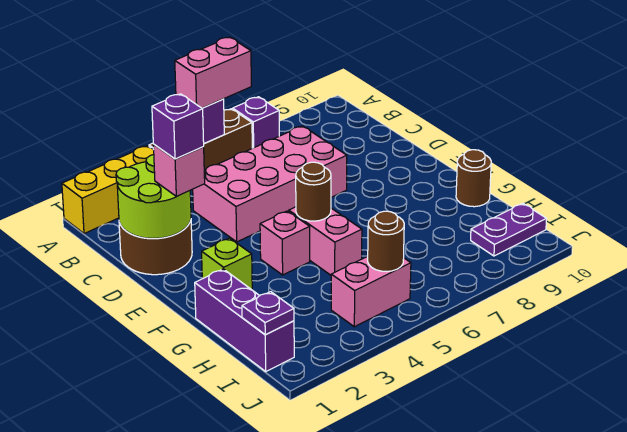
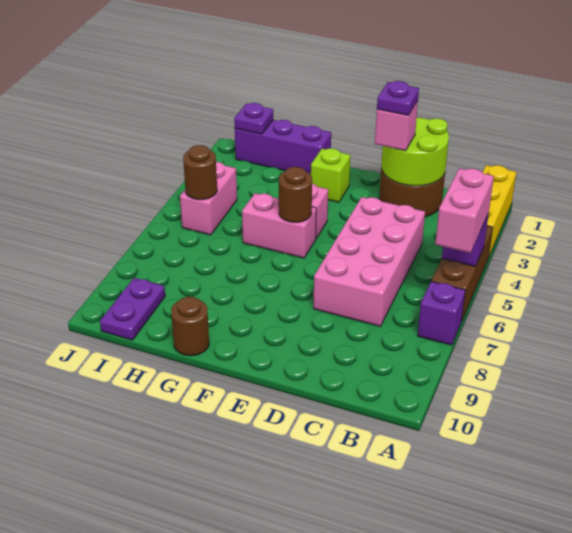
purple 1x1 brick [152,94,204,159] -> purple 1x1 plate [377,81,419,115]

